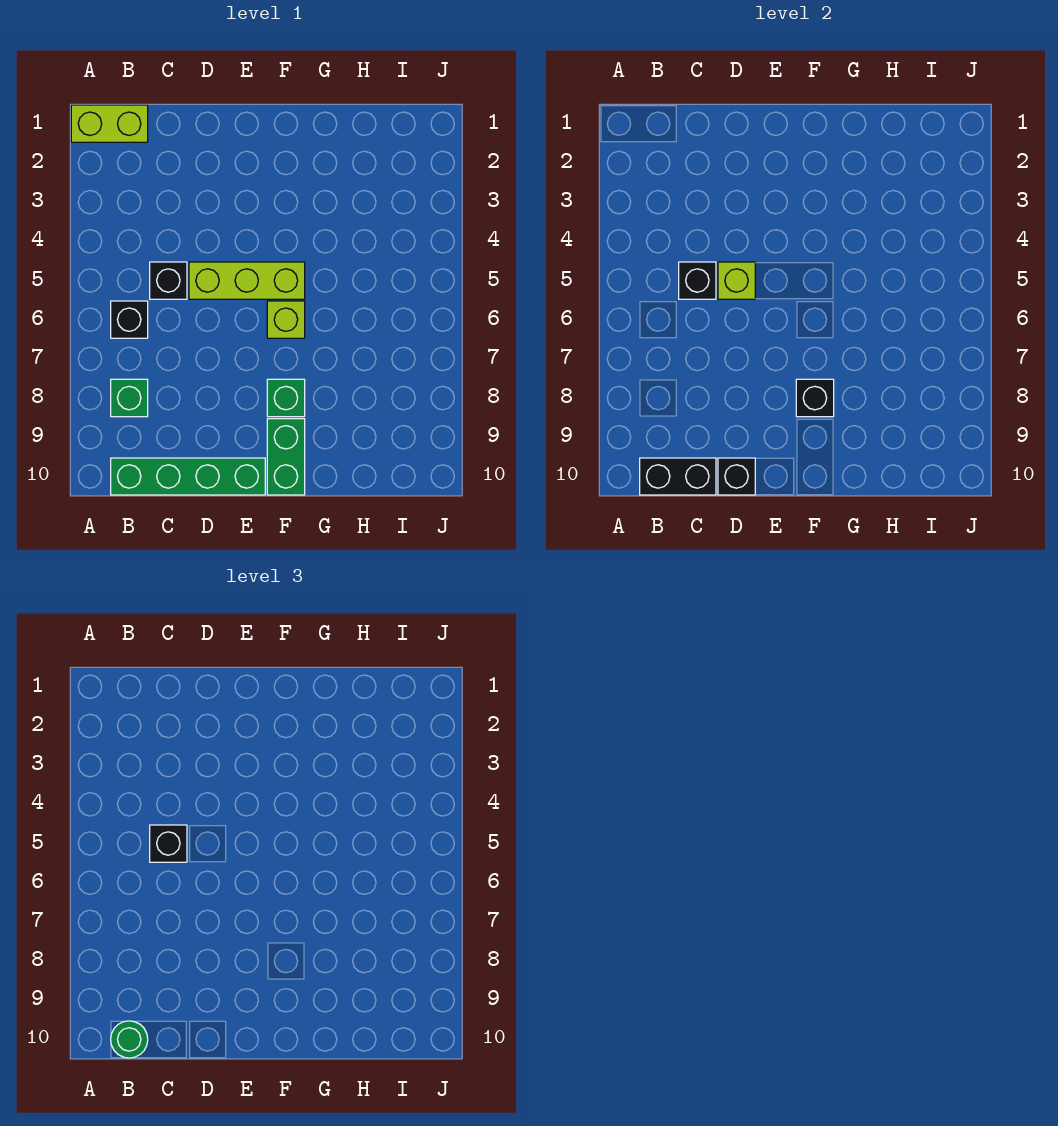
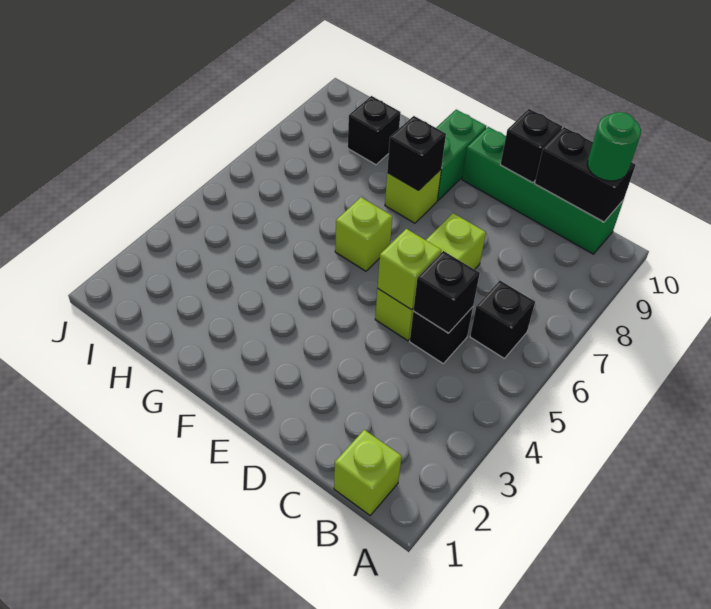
lime 1x2 brick [71,105,148,142] -> lime 1x1 brick [334,430,402,515]
green 1x1 brick [111,379,148,417] -> none
black 1x1 brick [150,825,187,862] -> black 1x1 brick moved to [348,96,401,165]
lime 1x3 brick [189,262,305,299] -> lime 1x3 brick turned to [375,213,486,341]
green 1x1 brick [267,379,305,417] -> lime 1x1 brick [385,170,441,223]

